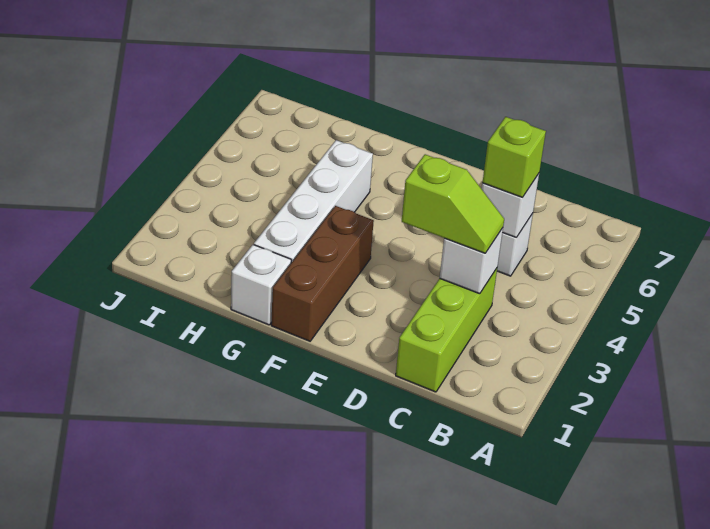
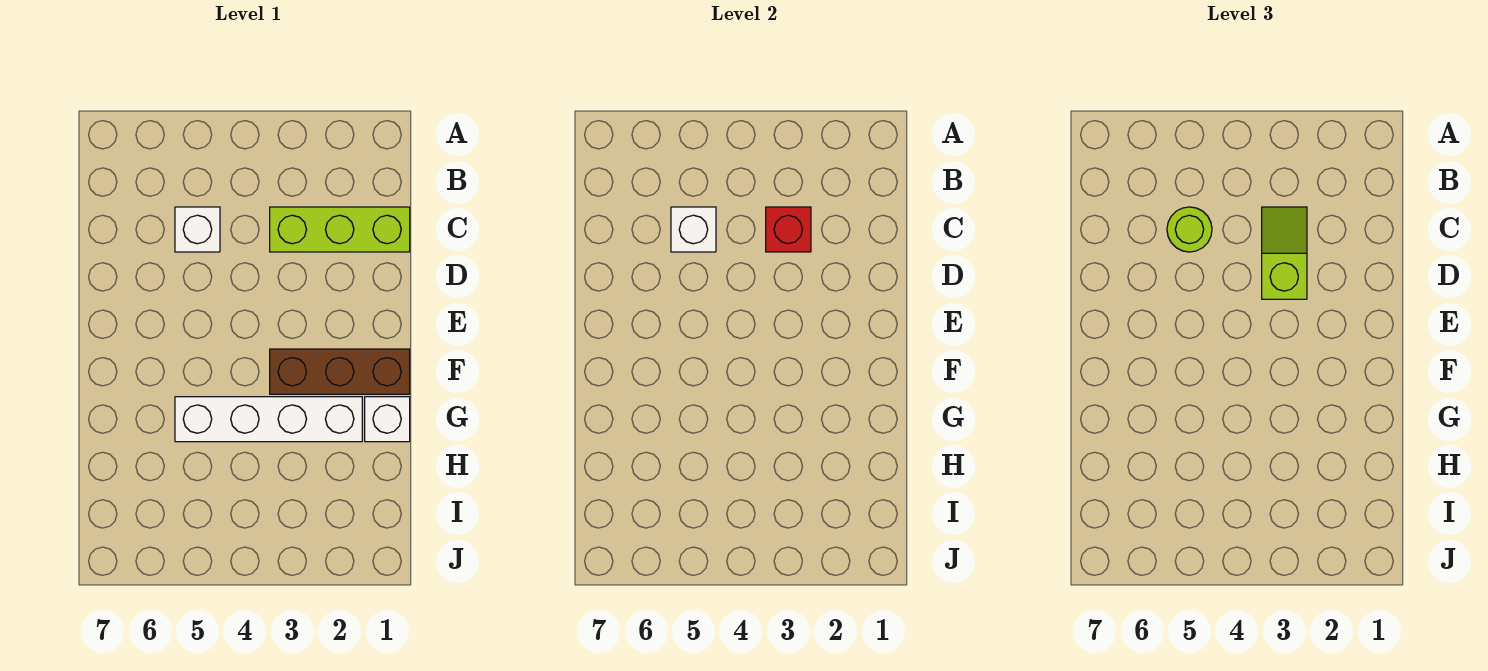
white 1x1 brick [440,228,503,294] -> red 1x1 brick [766,207,811,252]
lime 1x1 brick [482,117,546,197] -> lime 1x1 round brick [1167,207,1212,252]

